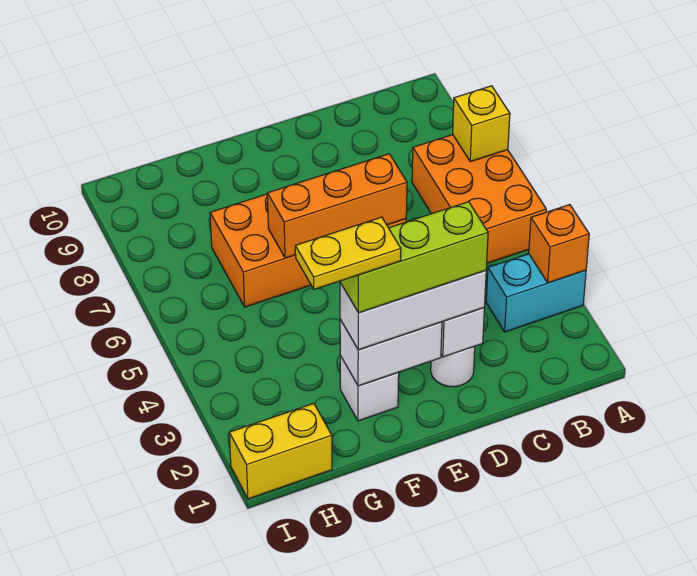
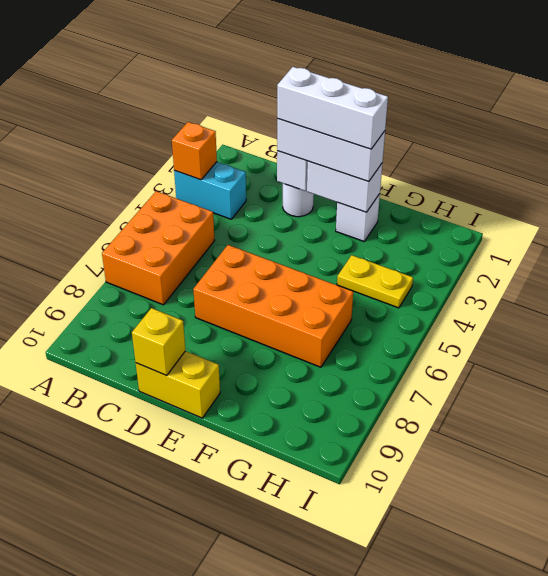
yellow 1x1 brick [453,86,510,162] -> yellow 1x1 brick moved to [132,308,186,375]
lime 1x3 brick [340,202,488,313] -> white 1x3 brick [277,67,388,149]
orange 1x3 brick [267,154,407,258] -> none
yellow 1x2 plate [295,217,401,289] -> yellow 1x2 plate moved to [337,255,413,308]
yellow 1x2 brick [229,403,332,499] -> yellow 1x2 brick moved to [136,351,220,418]

